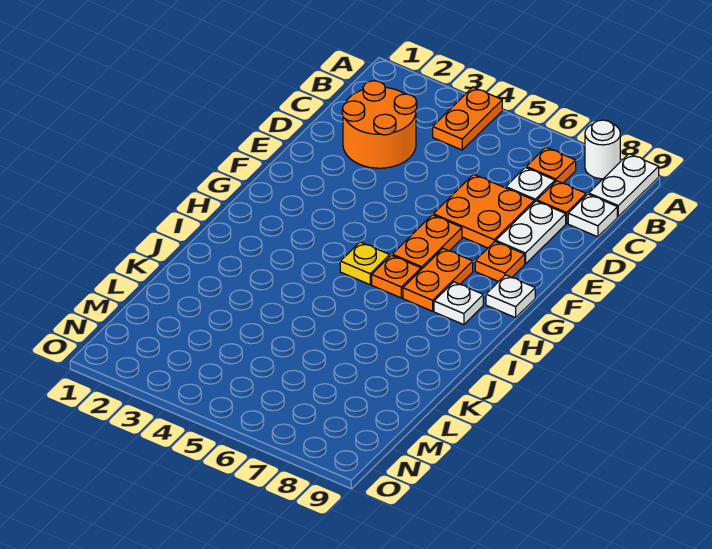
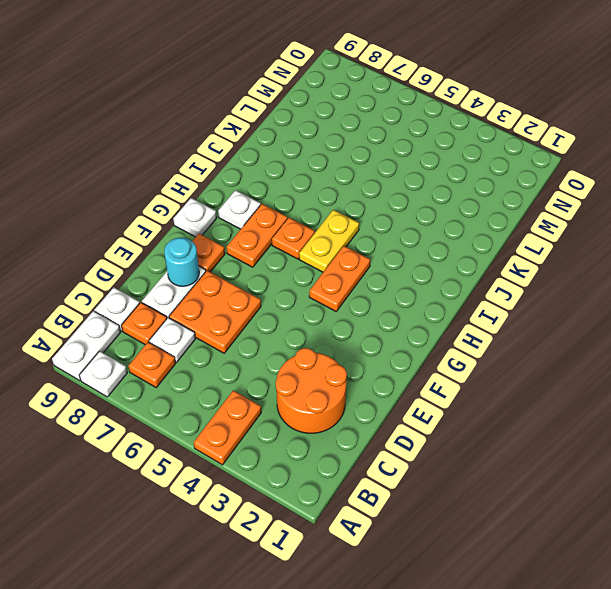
white 1x1 round brick [585,120,620,179] -> white 1x1 plate [79,351,127,397]
none -> cyan 1x1 round brick [164,237,199,286]
orange 1x2 plate [392,215,462,269] -> orange 1x2 plate moved to [309,246,370,311]
yellow 1x1 plate [340,242,390,285] -> yellow 1x2 plate [299,210,359,272]

